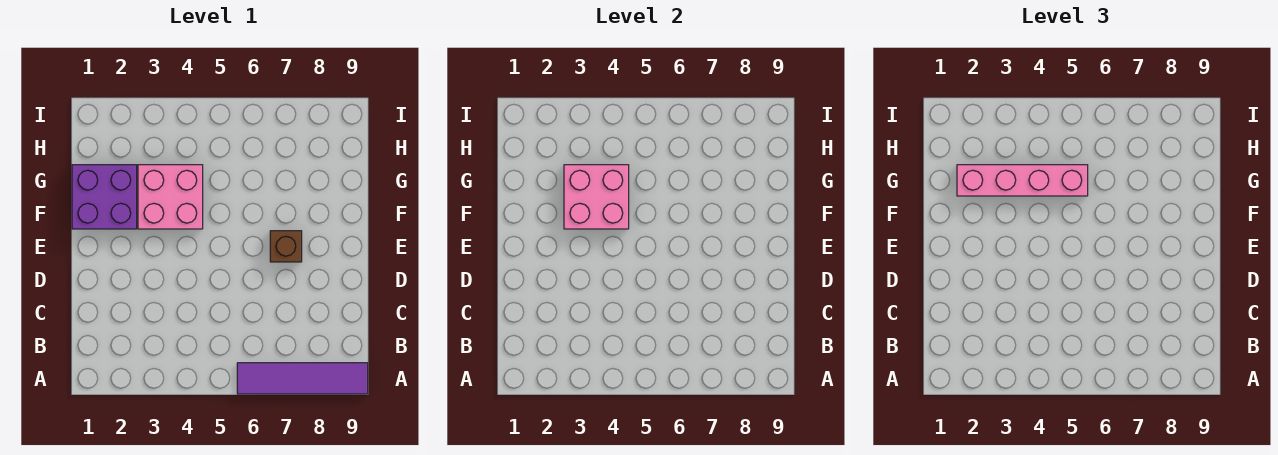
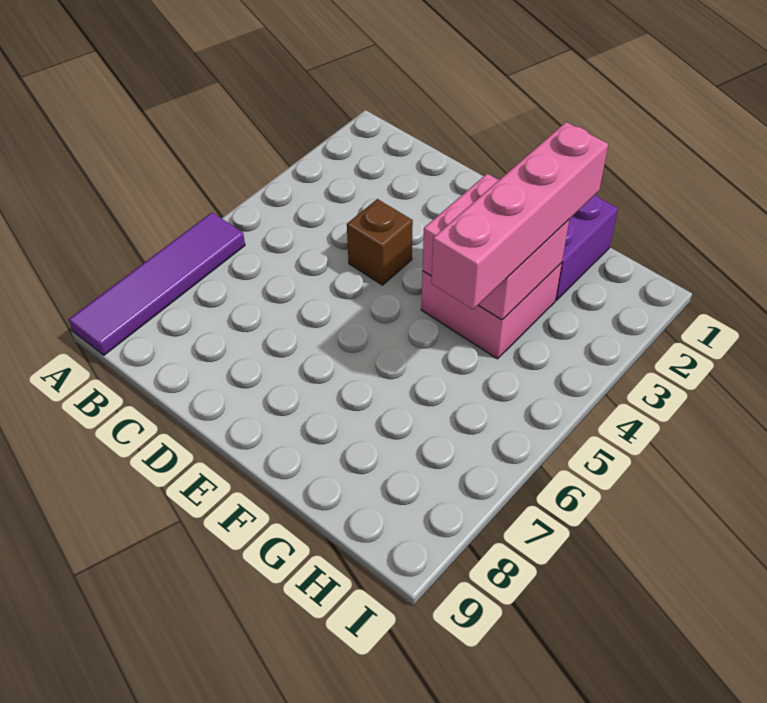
brown 1x1 brick [270,231,302,262] -> brown 1x1 brick moved to [347,199,413,285]

